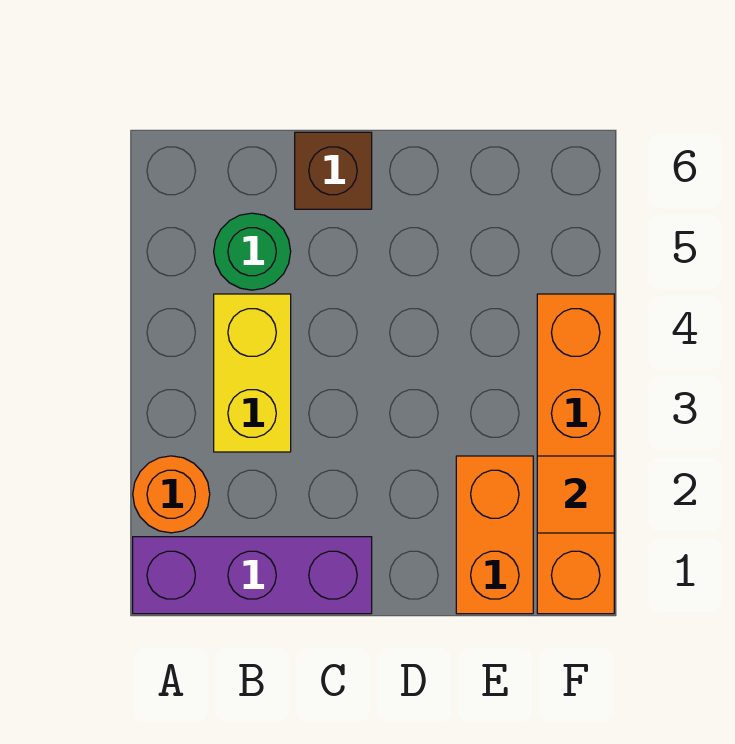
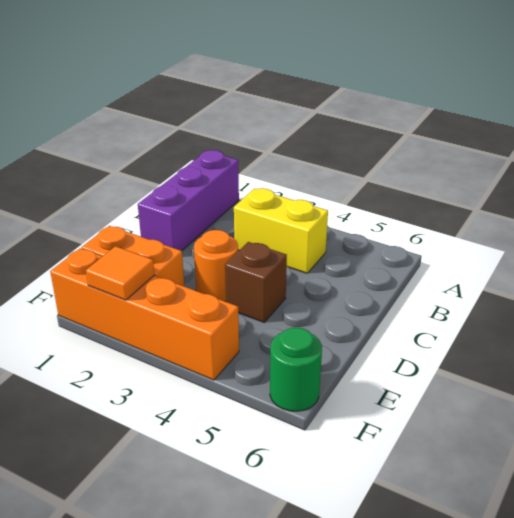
orange 1x1 round brick [133,456,210,533] -> orange 1x1 round brick moved to [194,230,238,302]
green 1x1 round brick [214,213,291,290] -> green 1x1 round brick moved to [270,328,322,411]
brown 1x1 brick [295,132,372,209] -> brown 1x1 brick moved to [225,242,287,322]

